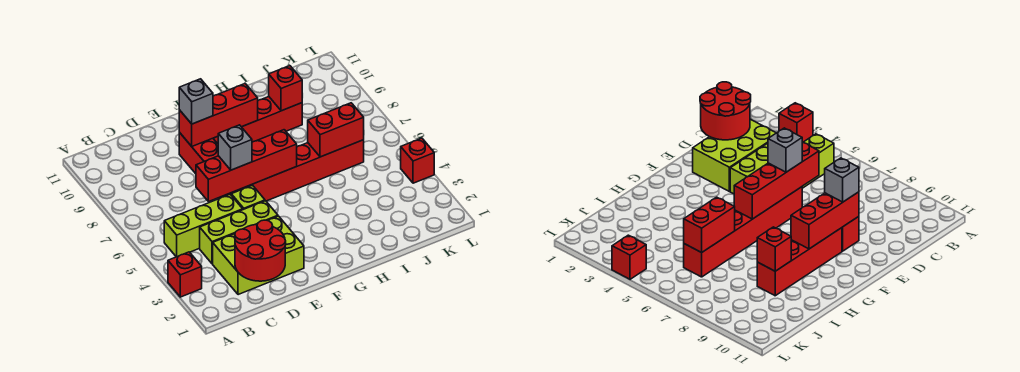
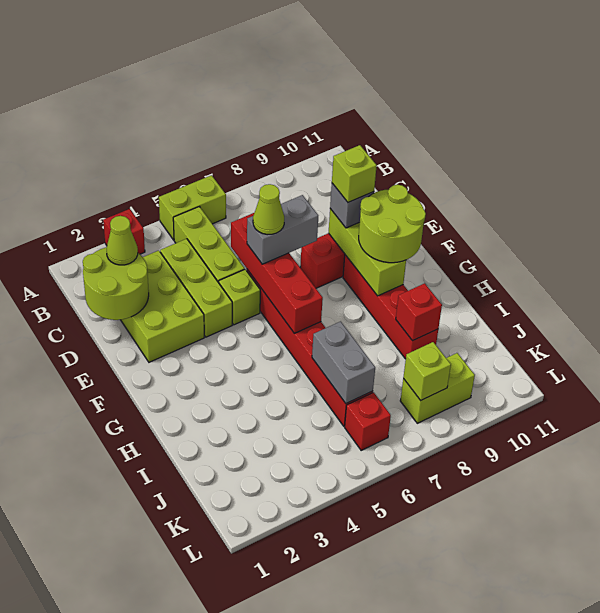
none -> lime 1x2 brick [159,175,226,240]
red 2x2 round brick [235,220,286,281] -> lime 2x2 round brick [83,247,149,320]
none -> lime 1x1 cone [107,216,138,265]
grey 1x1 brick [218,125,252,170] -> grey 1x2 brick [247,195,318,264]
none -> lime 1x1 cone [253,184,284,235]
red 1x3 brick [179,84,258,146] -> lime 1x3 brick [329,209,406,296]
none -> lime 1x1 brick [332,145,377,202]
none -> lime 2x2 round brick [359,185,426,263]
red 1x2 brick [308,103,364,157] -> grey 1x2 brick [312,321,375,403]
none -> lime 1x2 brick [400,353,475,423]
none -> lime 1x1 brick [403,342,451,400]
red 1x1 brick [401,138,434,183] -> red 1x1 brick moved to [345,392,391,450]

